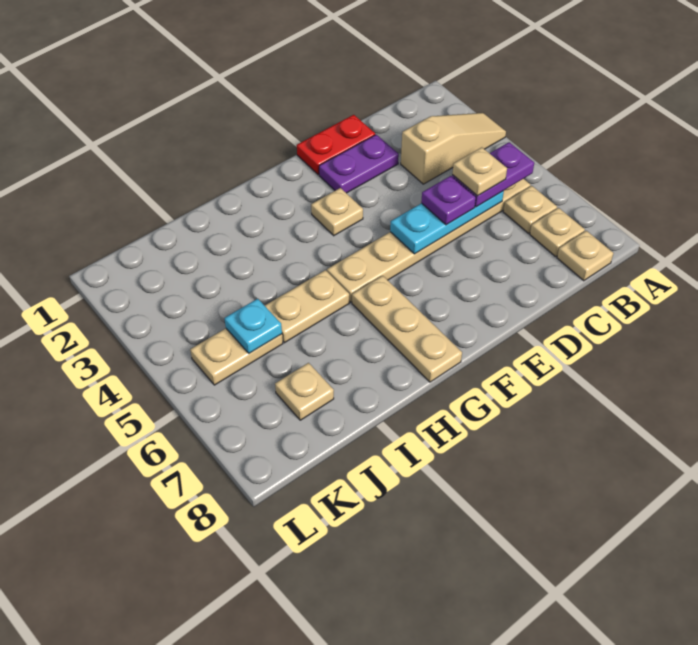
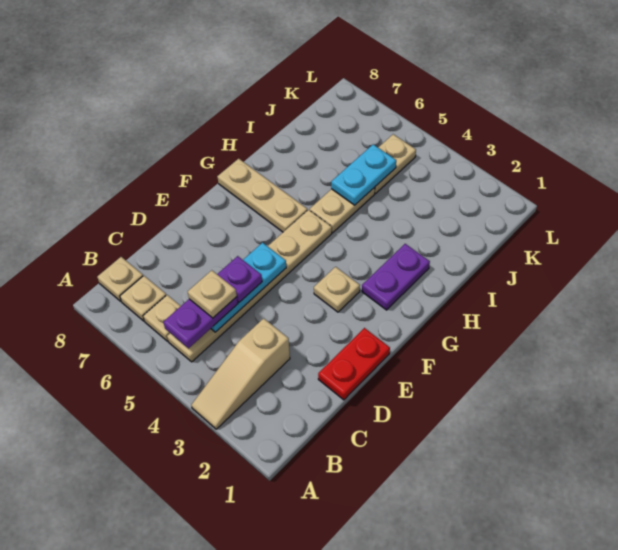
purple 1x2 plate [319,134,399,193] -> purple 1x2 plate moved to [362,244,430,310]
cyan 1x1 plate [224,299,282,353] -> cyan 1x2 plate [331,144,396,205]
tan 1x1 plate [275,363,334,420] -> none

